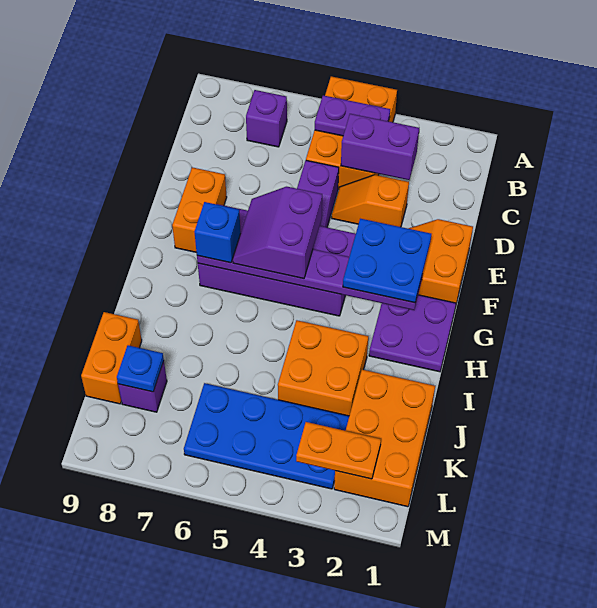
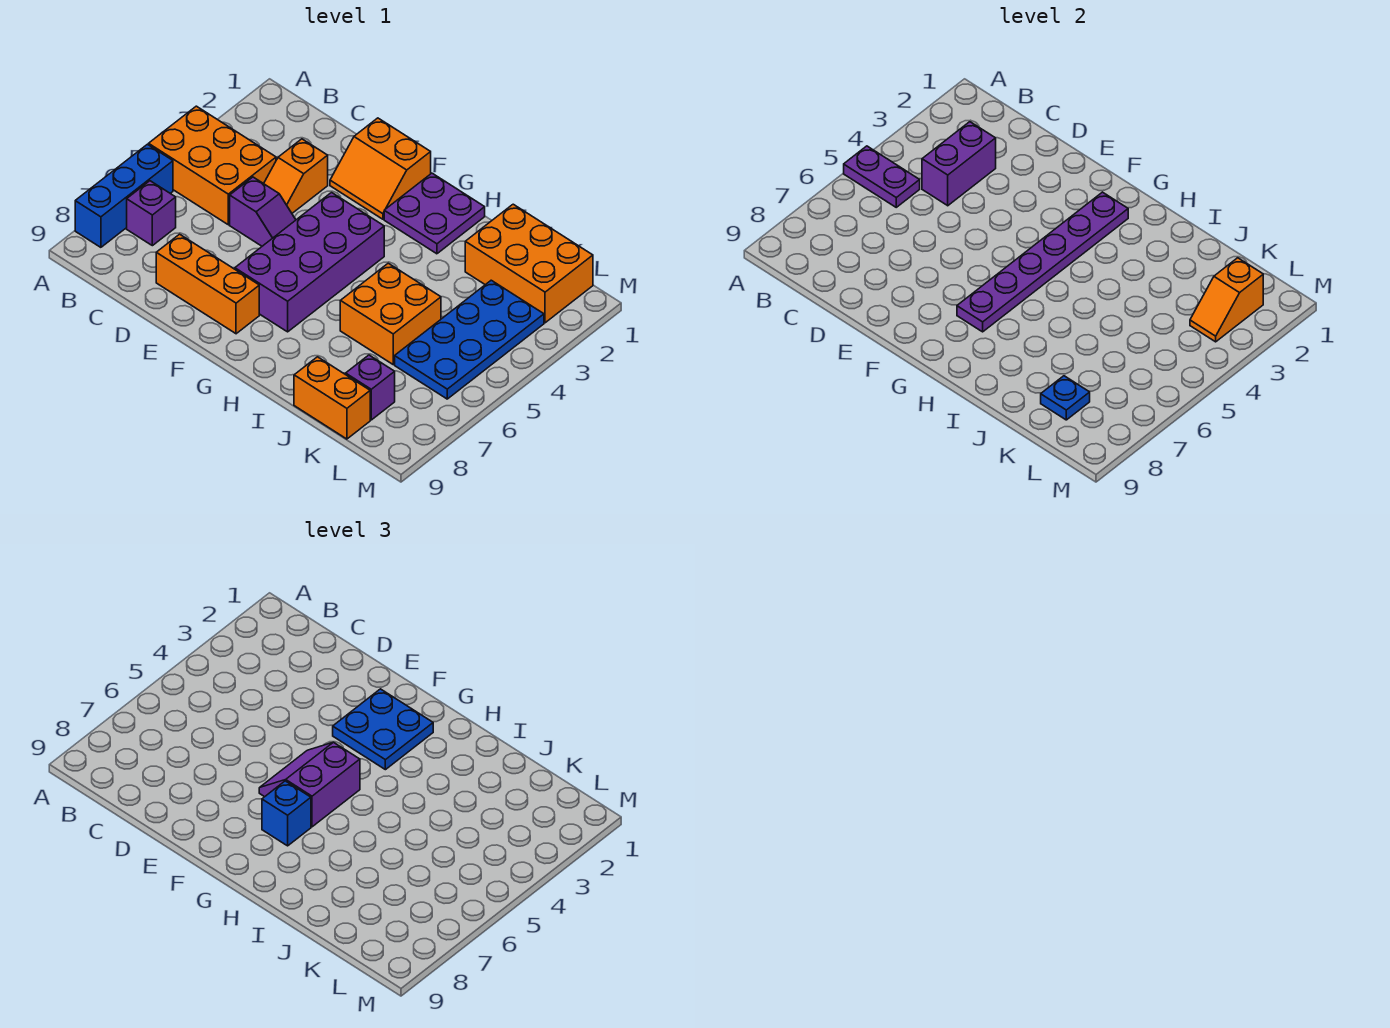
none -> blue 1x3 brick [75,144,173,247]
purple 1x2 plate [315,95,390,136] -> purple 1x2 plate turned to [844,146,920,207]
orange 1x2 brick [172,167,227,252] -> orange 1x3 brick [156,234,259,334]
purple 2x2 slope [233,187,322,279] -> purple 2x2 slope turned to [259,742,360,827]
orange 2x2 brick [278,320,368,416] -> orange 2x2 brick moved to [340,263,441,364]
orange 1x2 plate [296,422,381,479] -> orange 1x2 slope [1190,258,1263,342]

